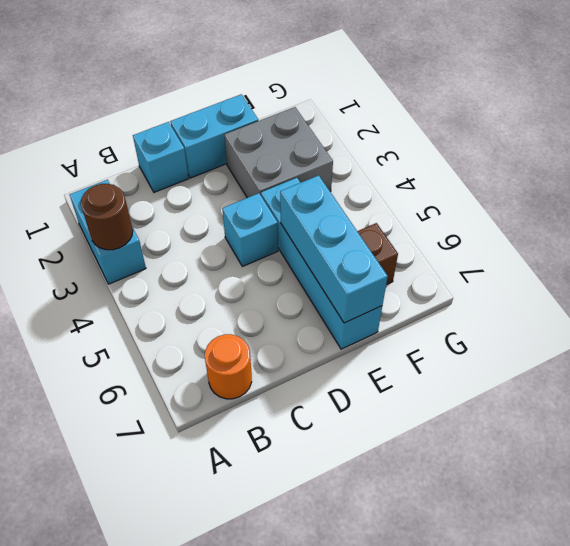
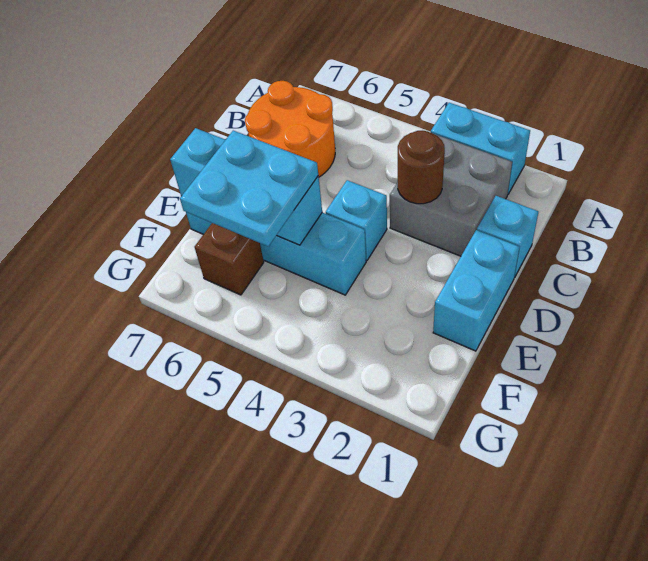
brown 1x1 round brick [81,184,133,250] -> brown 1x1 round brick moved to [398,131,445,204]
orange 1x1 round brick [205,334,252,399] -> orange 2x2 round brick [245,81,335,177]
grey 2x2 brick [224,107,333,198] -> grey 2x2 brick moved to [390,134,512,256]
none -> cyan 2x2 plate [180,131,318,246]

